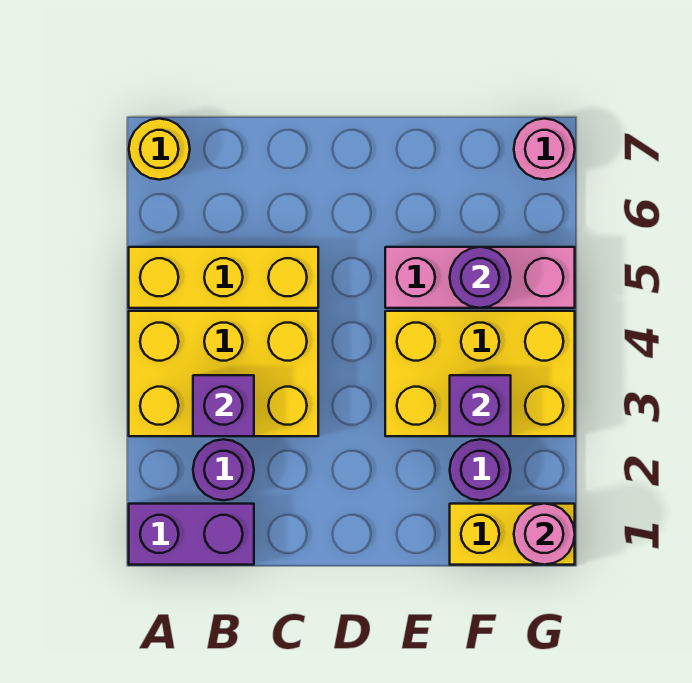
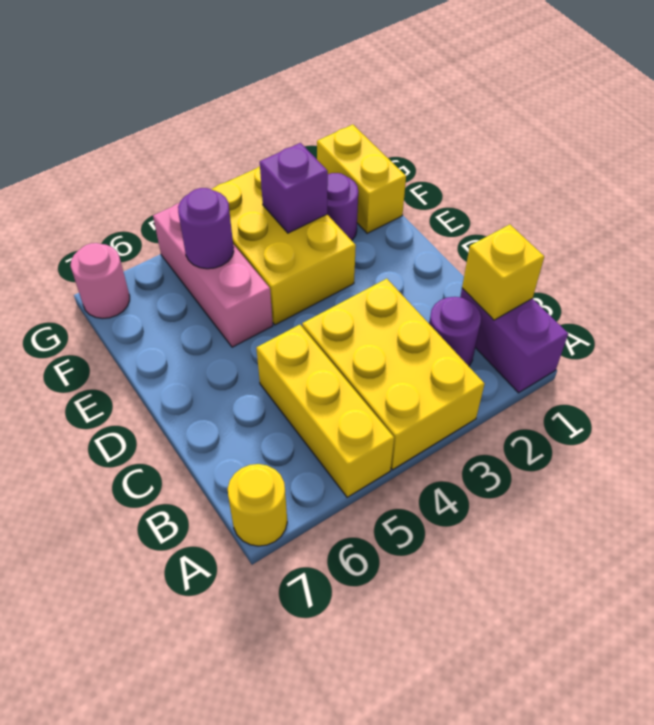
none -> yellow 1x1 brick [462,224,544,320]
purple 1x1 brick [193,375,254,436] -> none
pink 1x1 round brick [514,504,575,565] -> none

